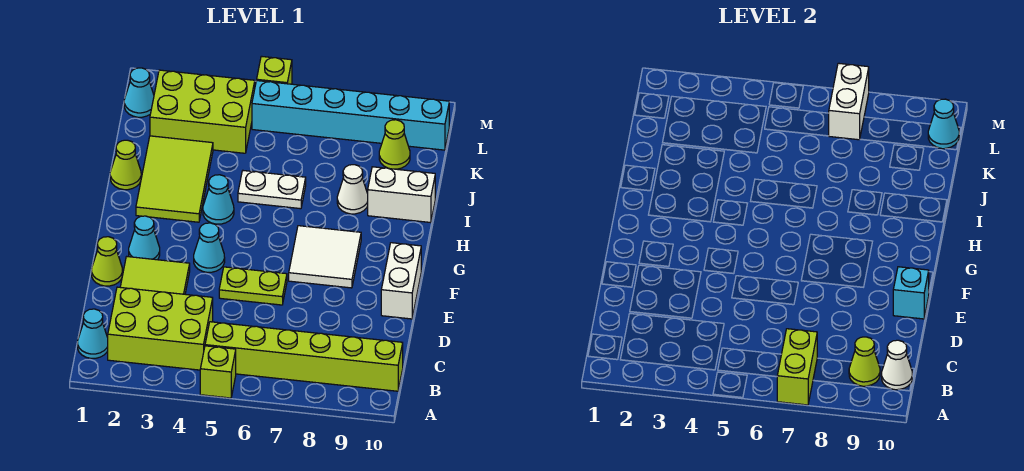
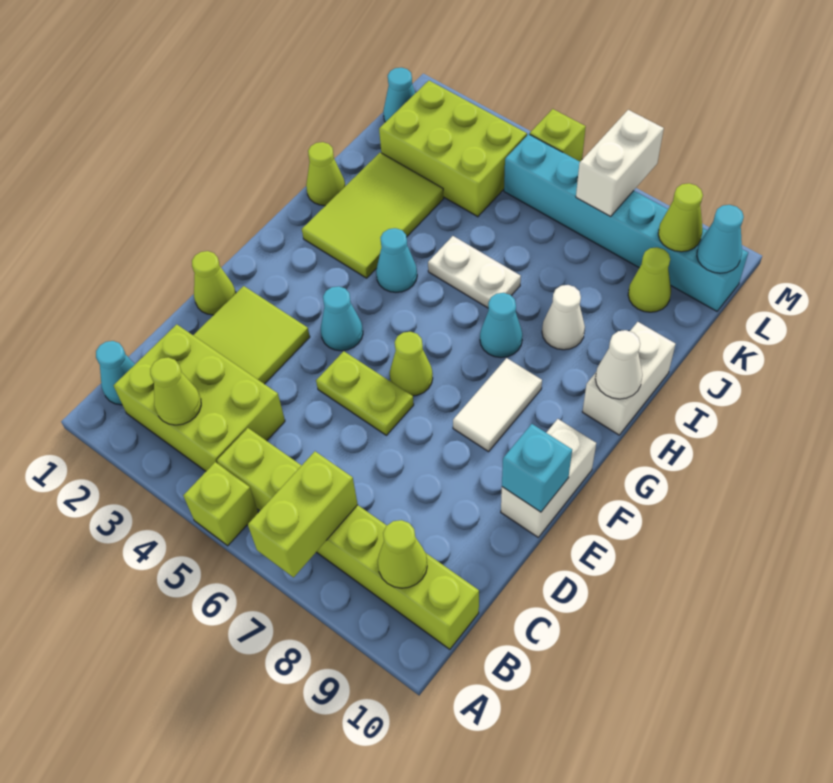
none -> lime 1x1 cone [150,357,201,425]
white 1x1 cone [882,340,912,390] -> white 1x1 cone moved to [595,330,642,399]
cyan 1x1 cone [129,216,160,260] -> cyan 1x1 cone moved to [480,293,522,358]
none -> lime 1x1 cone [390,332,433,396]
white 2x2 tile [289,226,361,288] -> white 1x2 tile [453,358,542,452]
white 1x2 brick [368,167,435,223] -> white 1x2 brick turned to [582,322,676,435]
none -> lime 1x1 cone [658,183,703,252]

